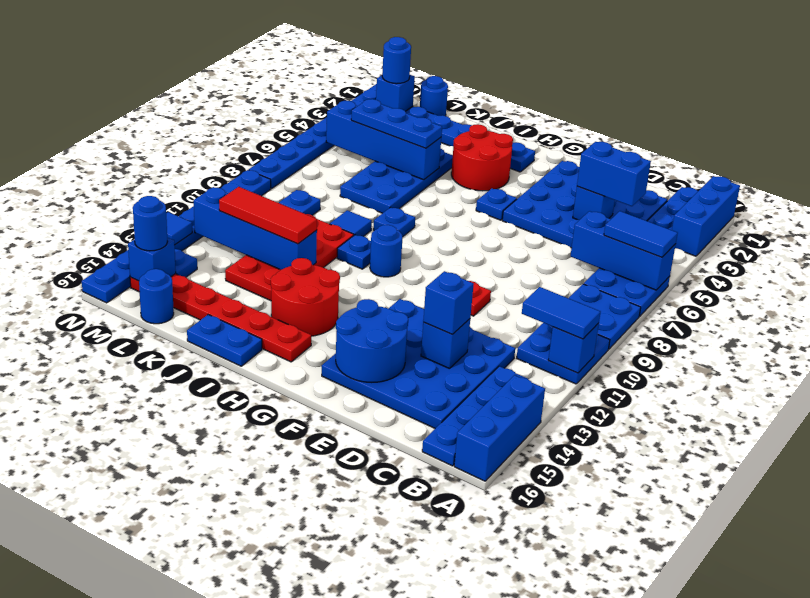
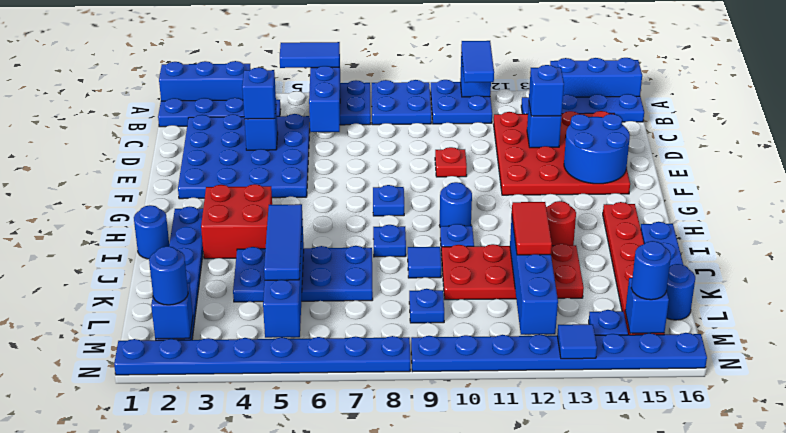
blue 1x2 tile [604,211,678,257] -> blue 1x2 tile turned to [280,42,340,68]
blue 1x2 brick [577,142,651,206] -> blue 1x1 brick [242,68,276,119]
blue 4x4 plate [322,299,515,428] -> red 4x4 plate [494,111,630,195]
blue 1x1 plate [476,188,517,220] -> blue 1x1 plate moved to [373,185,404,216]
red 2x2 round brick [451,124,513,191] -> red 2x2 brick [201,184,272,259]
red 2x2 round brick [271,258,340,336] -> red 1x1 round brick [546,201,576,246]
blue 1x3 plate [351,99,442,148] -> blue 1x3 tile [264,204,302,280]
red 1x3 tile [219,187,317,244] -> red 1x2 tile [512,202,552,255]
blue 1x1 round brick [420,76,448,116] -> blue 1x1 round brick moved to [134,205,169,259]

